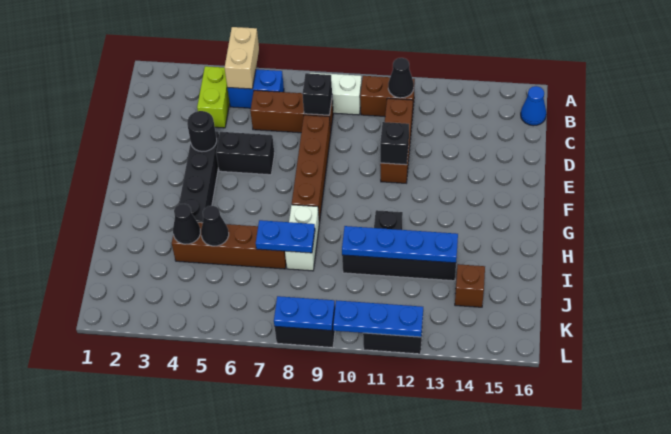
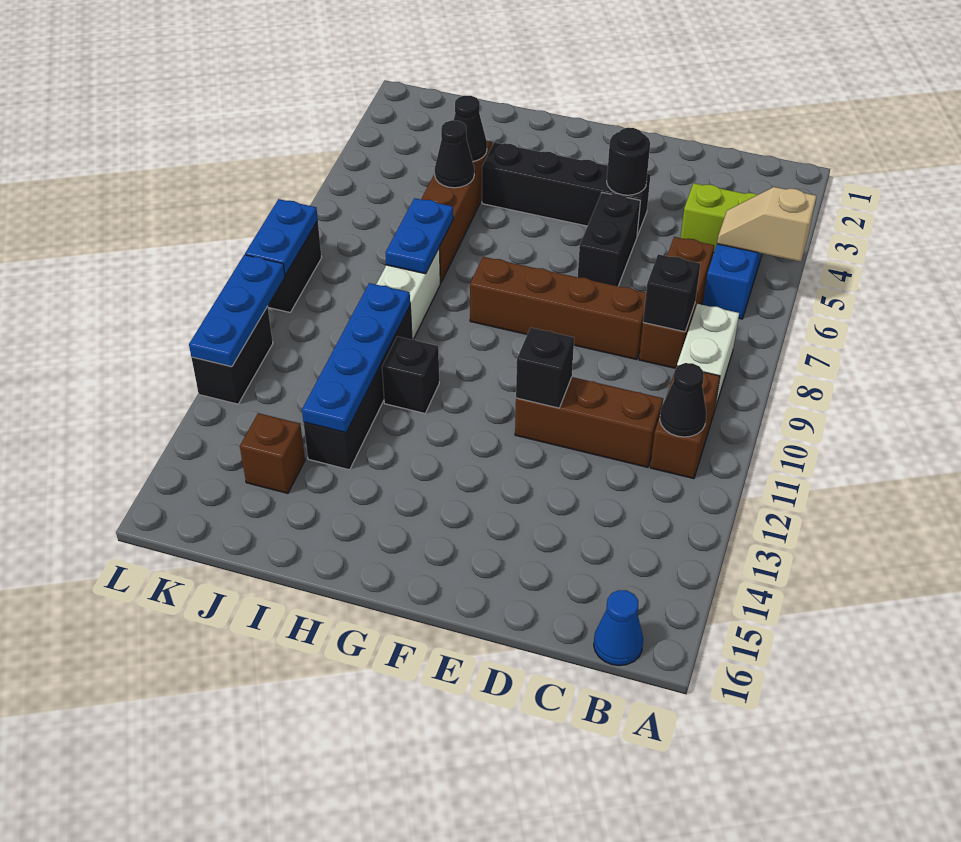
tan 1x2 brick [224,27,259,89] -> tan 1x2 slope [717,187,816,262]
white 1x2 brick [285,205,319,271] -> white 1x2 brick turned to [376,249,440,340]

